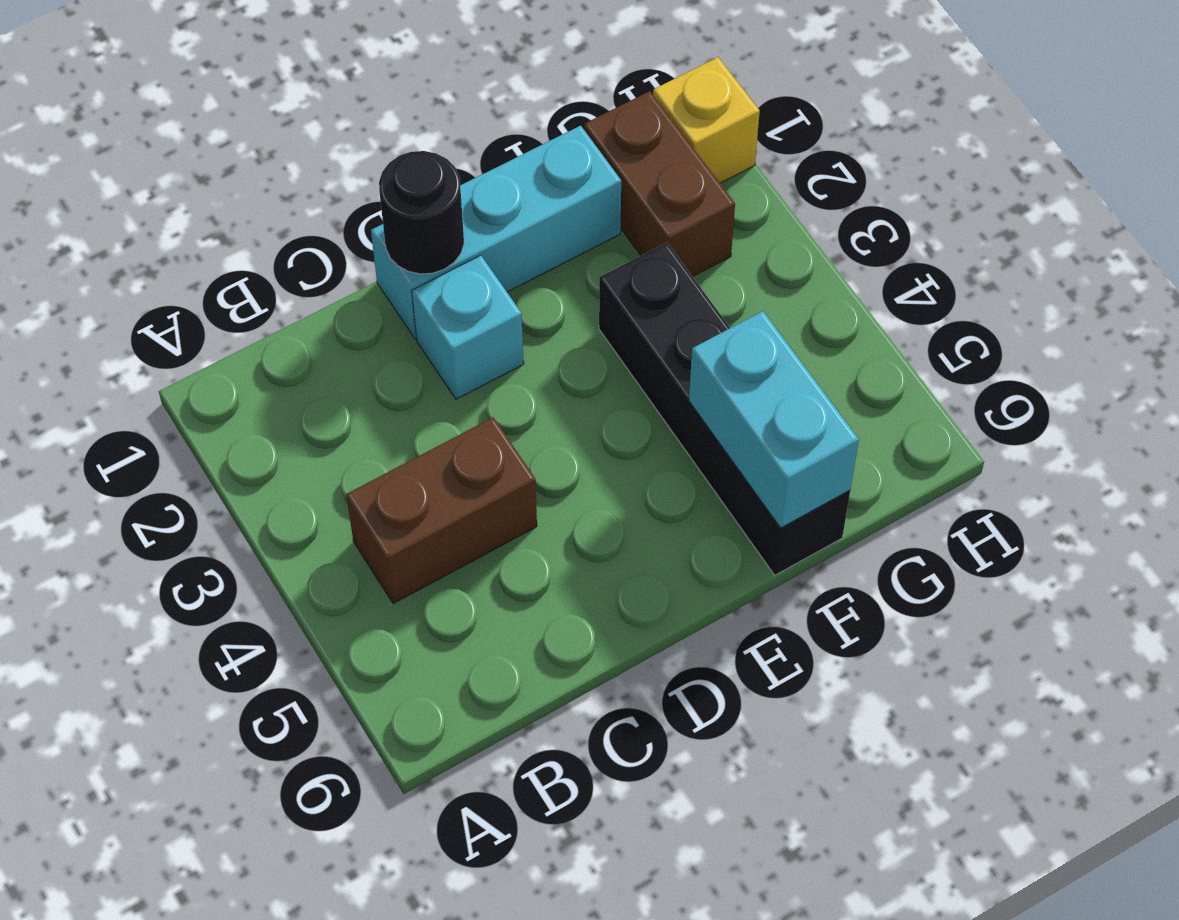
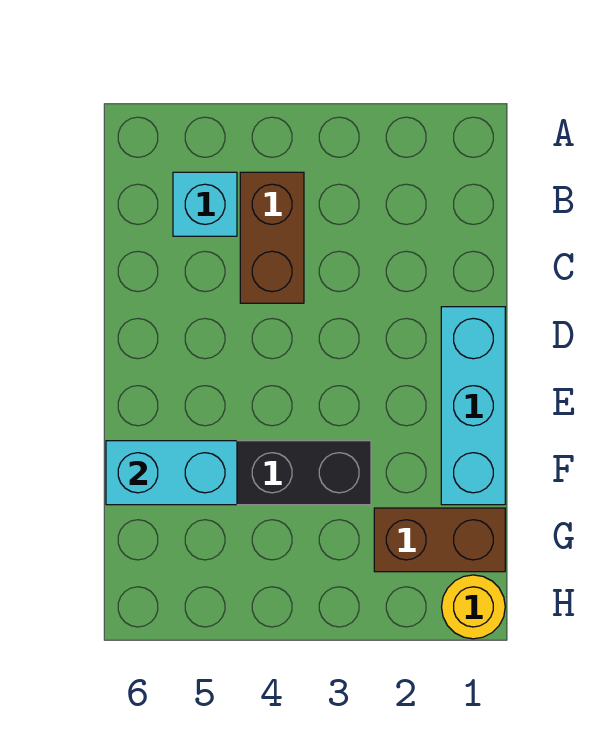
black 1x1 round brick [379,151,464,274] -> none
cyan 1x1 brick [412,255,524,399] -> cyan 1x1 brick moved to [173,172,237,236]
yellow 1x1 brick [653,57,760,183] -> yellow 1x1 round brick [442,575,505,639]

